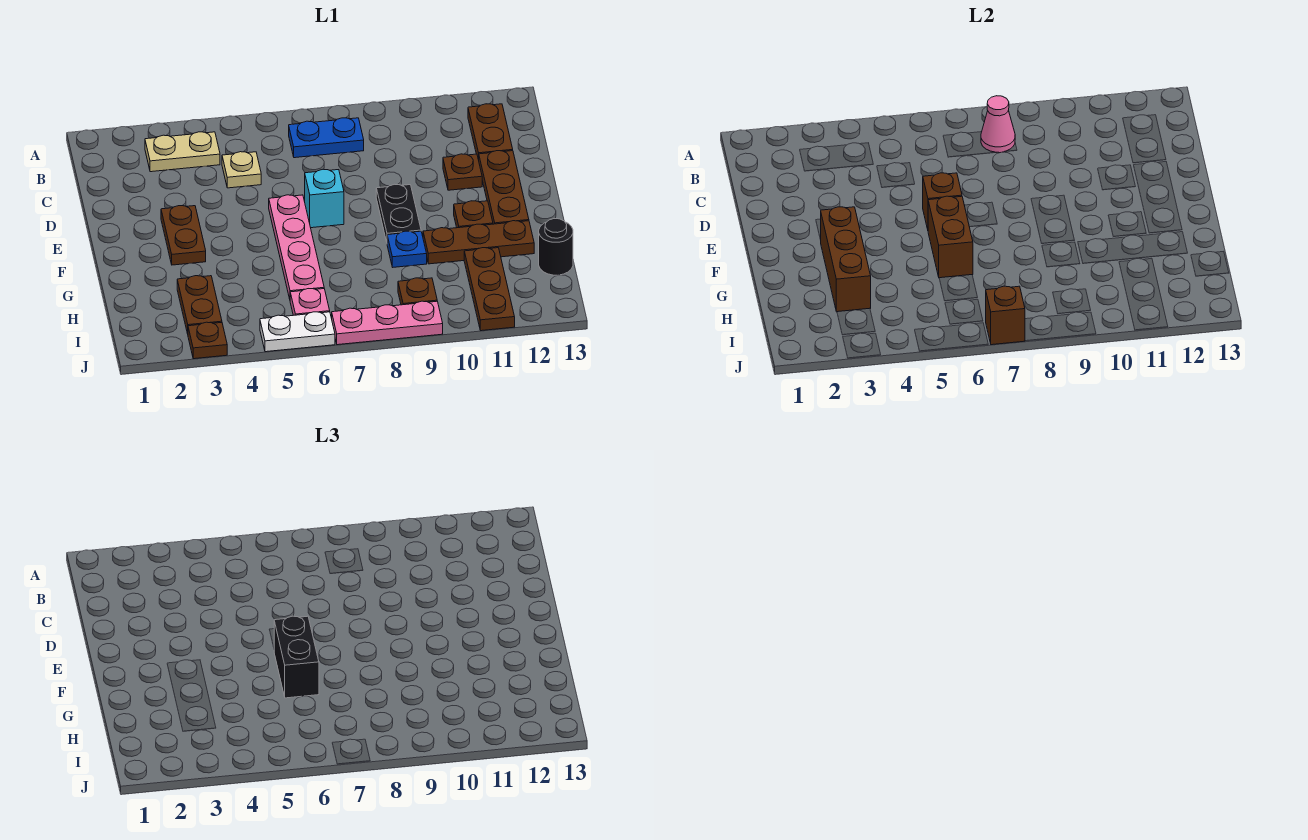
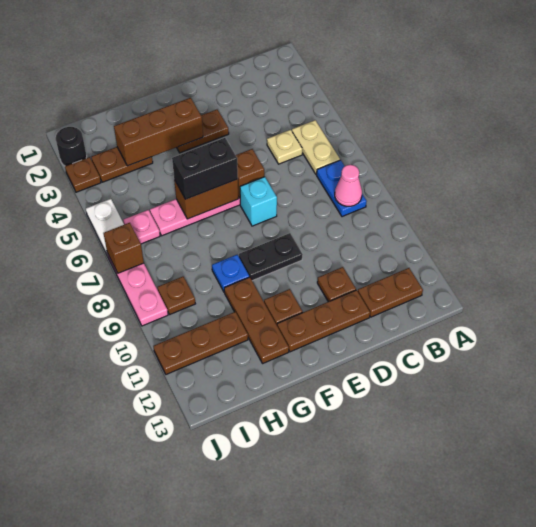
tan 1x2 plate [145,132,220,172] -> tan 1x2 plate moved to [292,120,340,175]
black 1x1 round brick [539,219,573,275] -> black 1x1 round brick moved to [56,127,87,166]

